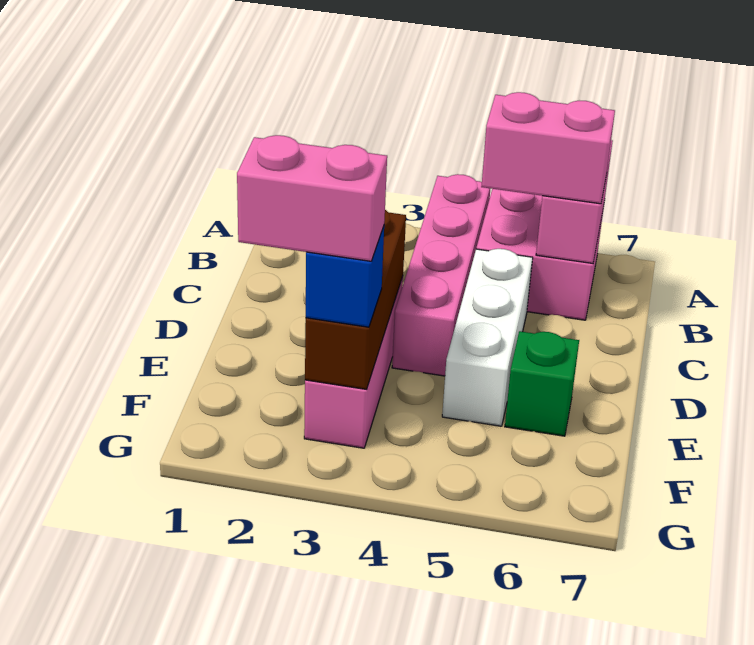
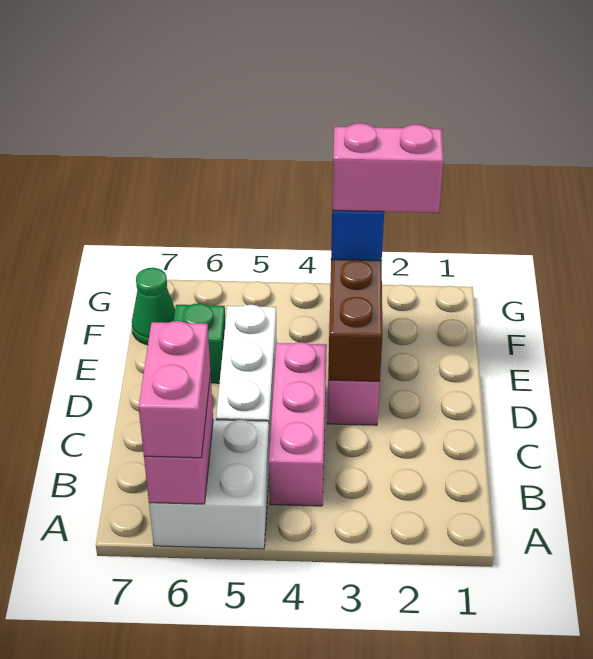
pink 1x4 brick [392,174,490,376] -> pink 1x3 brick [269,342,327,506]
pink 2x2 brick [476,189,604,320] -> white 2x2 brick [149,420,269,549]
pink 1x2 brick [481,92,615,204] -> pink 1x2 brick turned to [139,321,211,458]
none -> green 1x1 cone [132,268,175,345]

